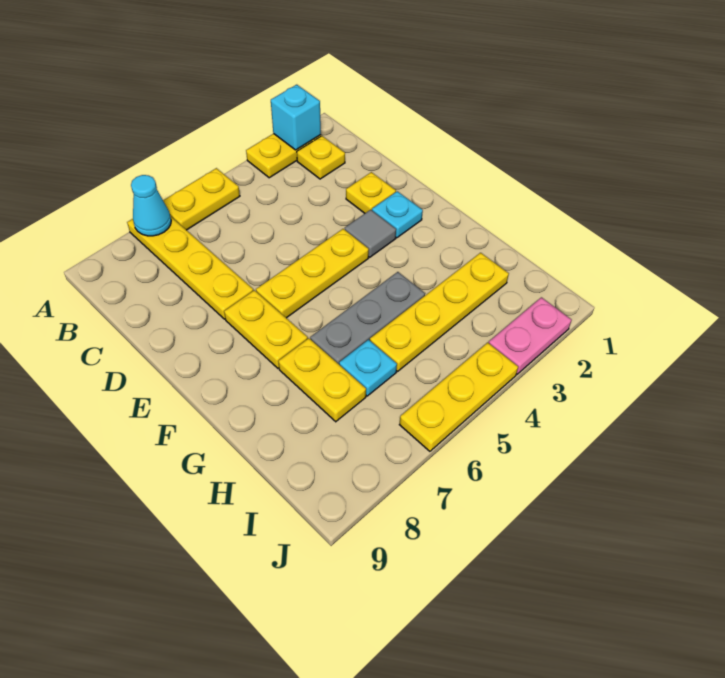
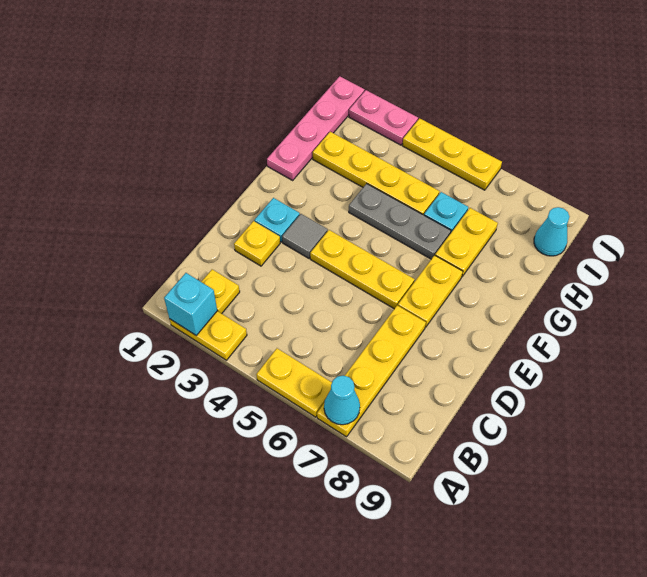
none -> pink 1x4 plate [267,76,364,180]
none -> cyan 1x1 cone [534,207,570,256]

